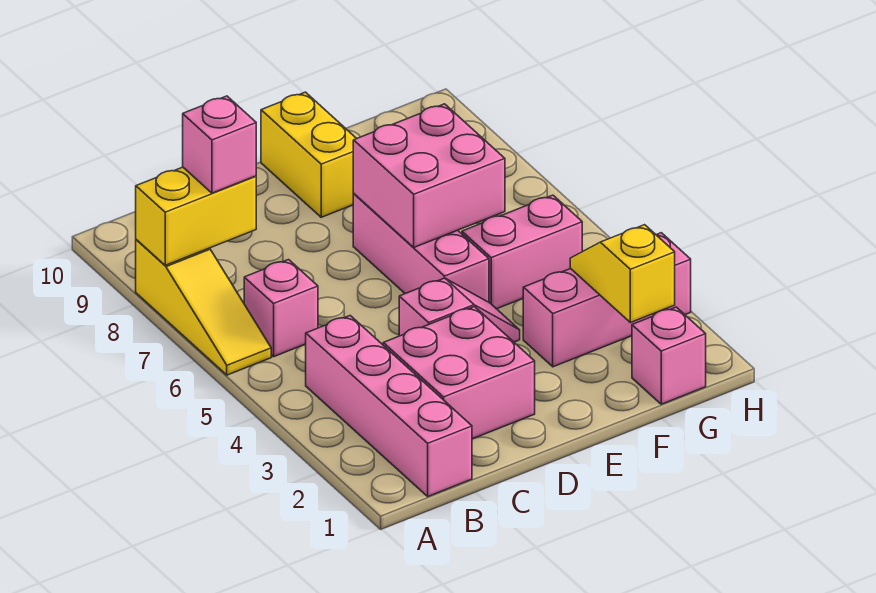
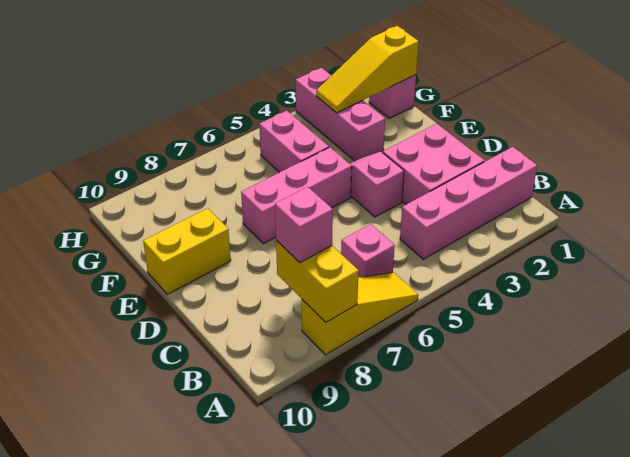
pink 2x2 brick [353,104,505,248] -> none
yellow 1x2 slope [570,225,675,323] -> yellow 1x3 slope [316,26,419,113]

